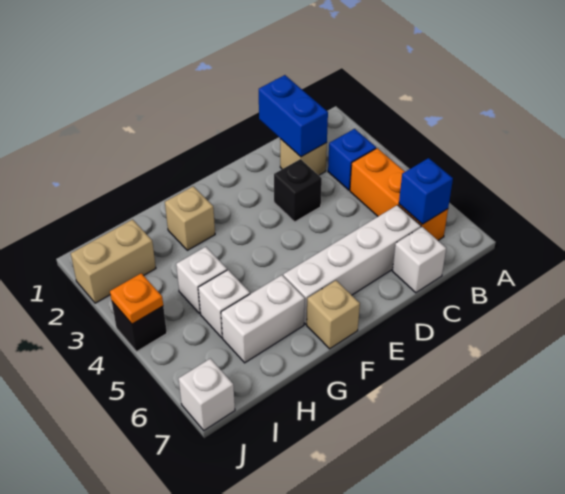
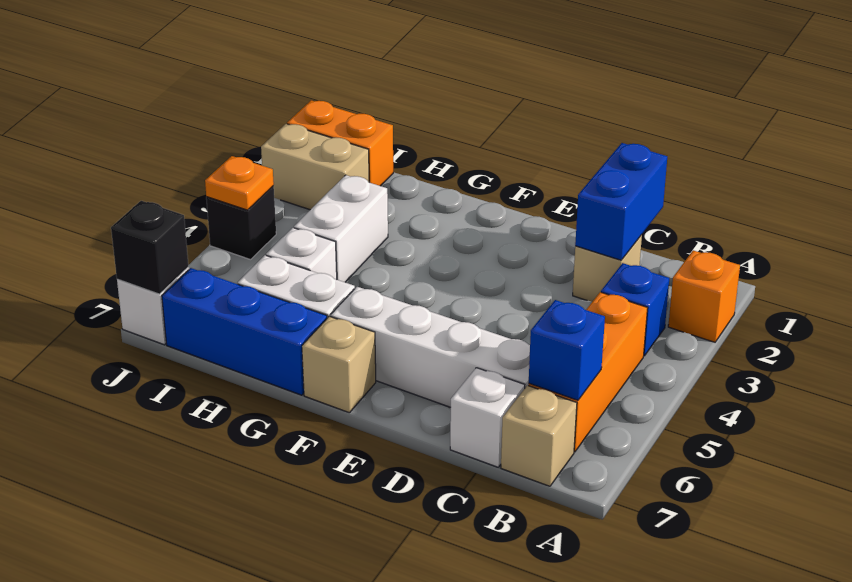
none -> orange 1x1 brick [668,250,740,342]
black 1x1 brick [274,159,322,222] -> black 1x1 brick moved to [111,201,188,294]
tan 1x1 brick [165,186,215,250] -> tan 1x1 brick moved to [501,386,577,486]
none -> blue 1x3 brick [162,268,327,395]
white 1x1 brick [176,247,227,313] -> white 1x2 brick [294,175,388,282]
none -> orange 1x2 brick [287,100,393,186]

